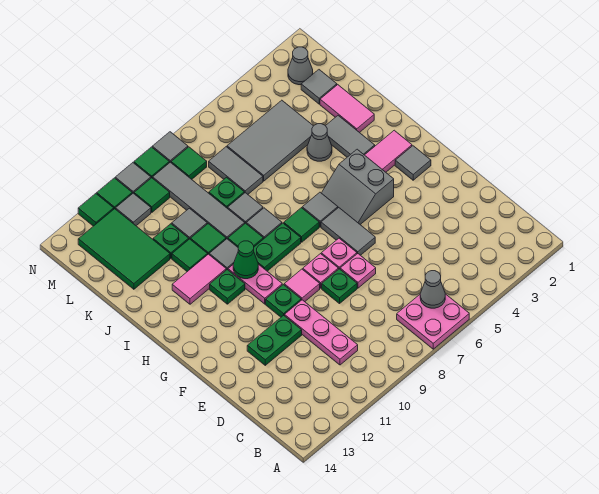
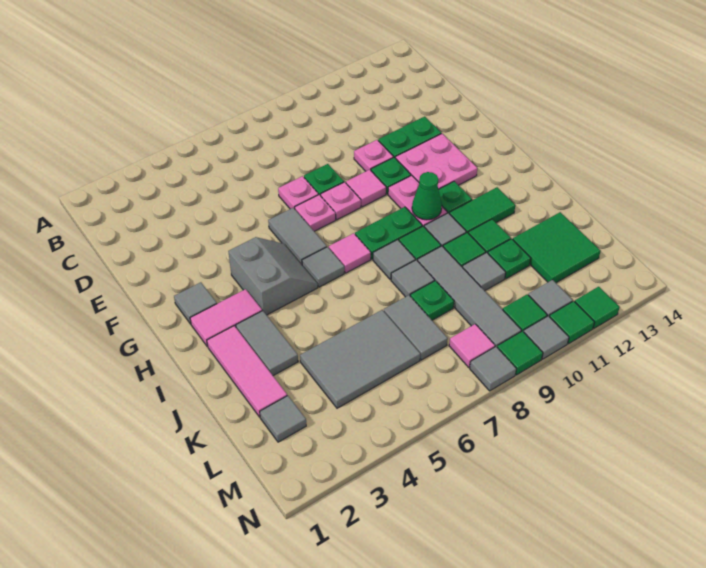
pink 2x2 plate [397,294,469,349] -> pink 2x2 plate moved to [395,134,477,189]
grey 1x1 cone [420,271,445,308] -> none
pink 1x3 plate [285,300,358,365] -> pink 1x1 plate [354,140,393,171]
green 1x1 tile [284,208,319,242] -> pink 1x1 tile [329,233,371,273]
pink 1x2 tile [172,254,226,304] -> green 1x2 tile [449,187,515,233]
pink 1x2 tile [320,85,374,133] -> pink 1x3 tile [207,326,287,417]
grey 1x1 cone [307,124,332,161] -> none
green 2x3 tile [78,209,170,289] -> green 2x2 tile [513,212,601,283]
grey 1x1 cone [288,47,313,85] -> none
green 1x1 tile [171,147,207,179] -> pink 1x1 tile [449,324,495,367]

